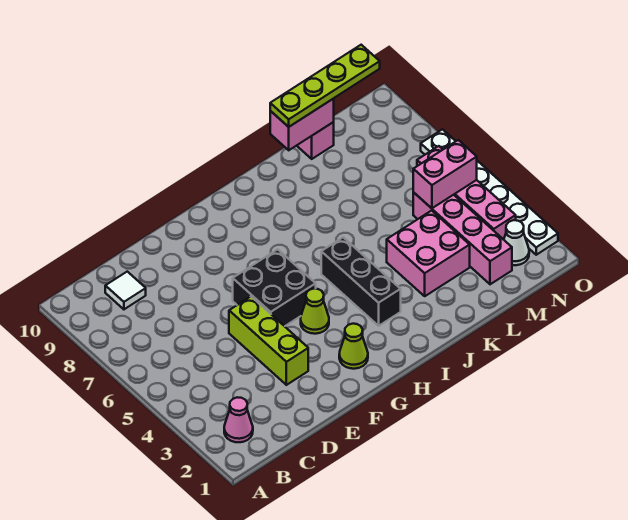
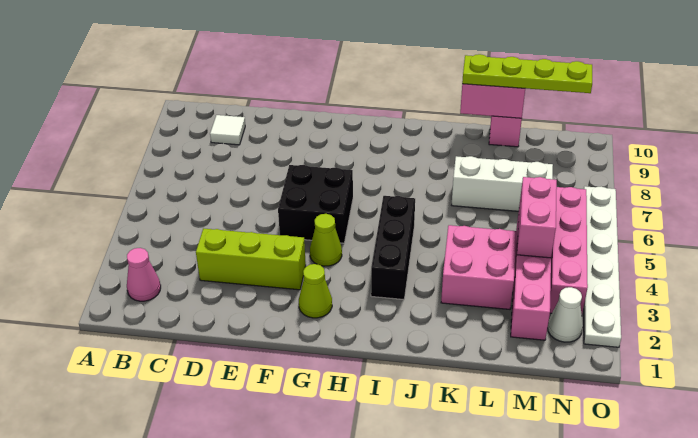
lime 1x3 brick [229,297,308,385] -> lime 1x3 brick turned to [196,228,306,290]
none -> white 1x3 brick [452,156,553,211]
pink 1x2 brick [413,140,477,208] -> pink 1x2 brick turned to [517,177,557,258]

